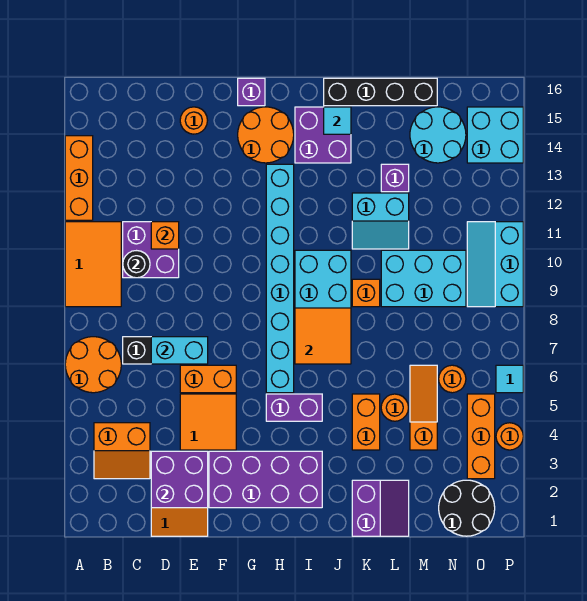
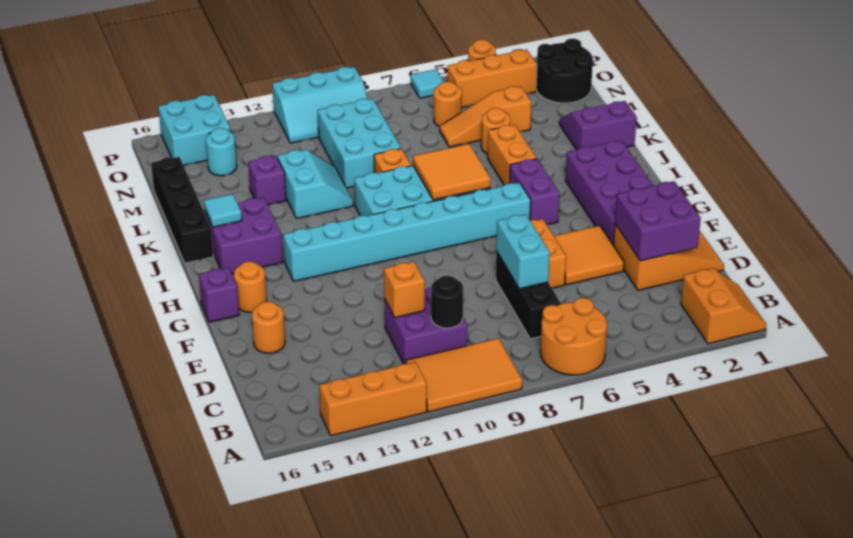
orange 2x2 slope [94,423,150,479] -> orange 2x2 slope moved to [681,268,766,344]
orange 2x2 round brick [238,107,294,163] -> orange 1x1 round brick [234,262,267,312]
orange 1x2 brick [352,394,380,450] -> orange 1x2 brick turned to [488,125,537,185]
cyan 2x2 round brick [410,107,466,163] -> cyan 1x1 round brick [206,128,237,176]

